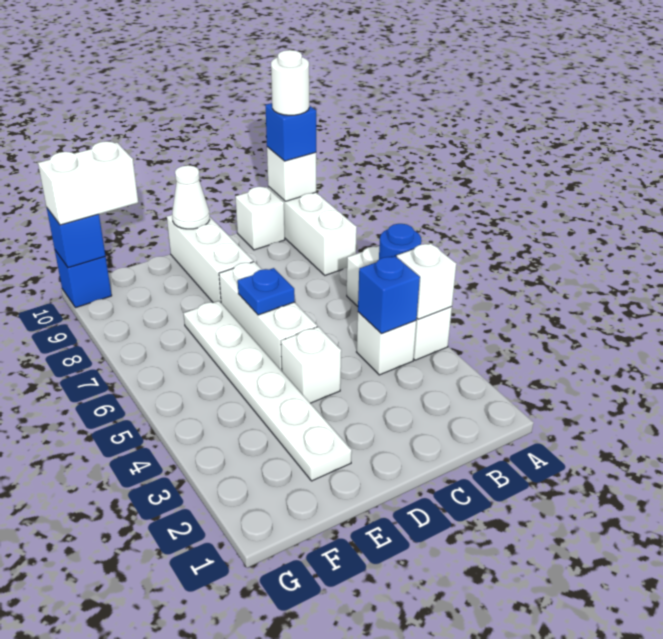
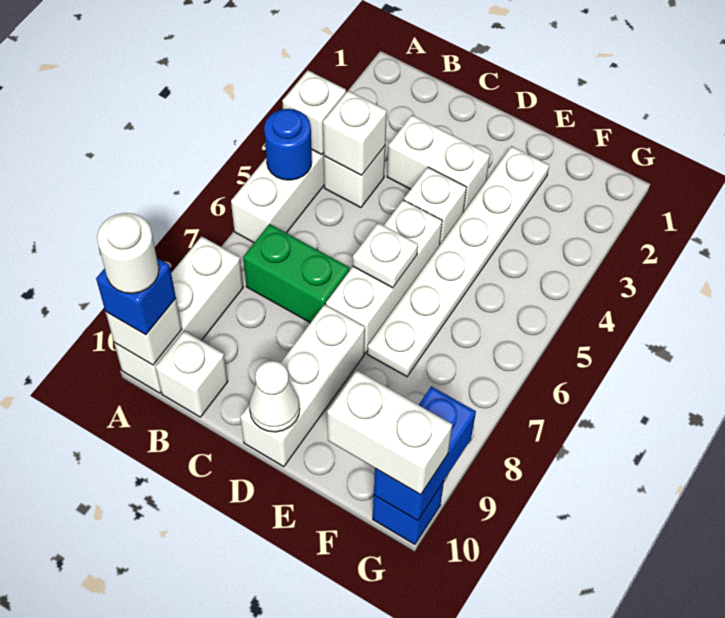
blue 1x1 brick [358,256,420,334] -> white 1x1 brick [323,91,387,175]
none -> green 1x2 brick [243,224,349,323]
none -> white 1x2 brick [387,115,490,212]
blue 1x1 plate [238,268,295,315] -> white 1x1 plate [353,223,418,288]
blue 1x1 brick [47,208,105,268] -> blue 1x2 brick [374,386,476,521]

